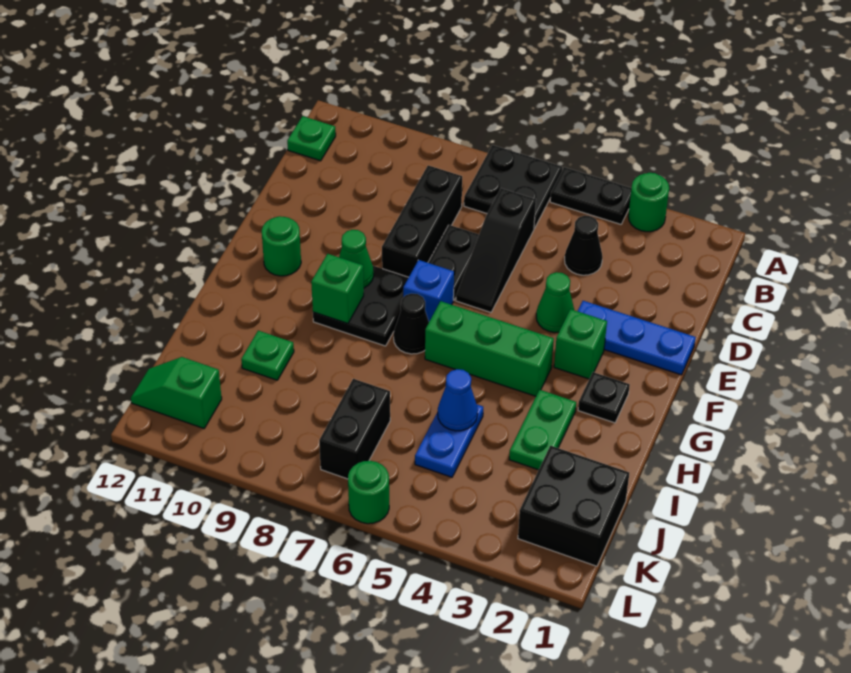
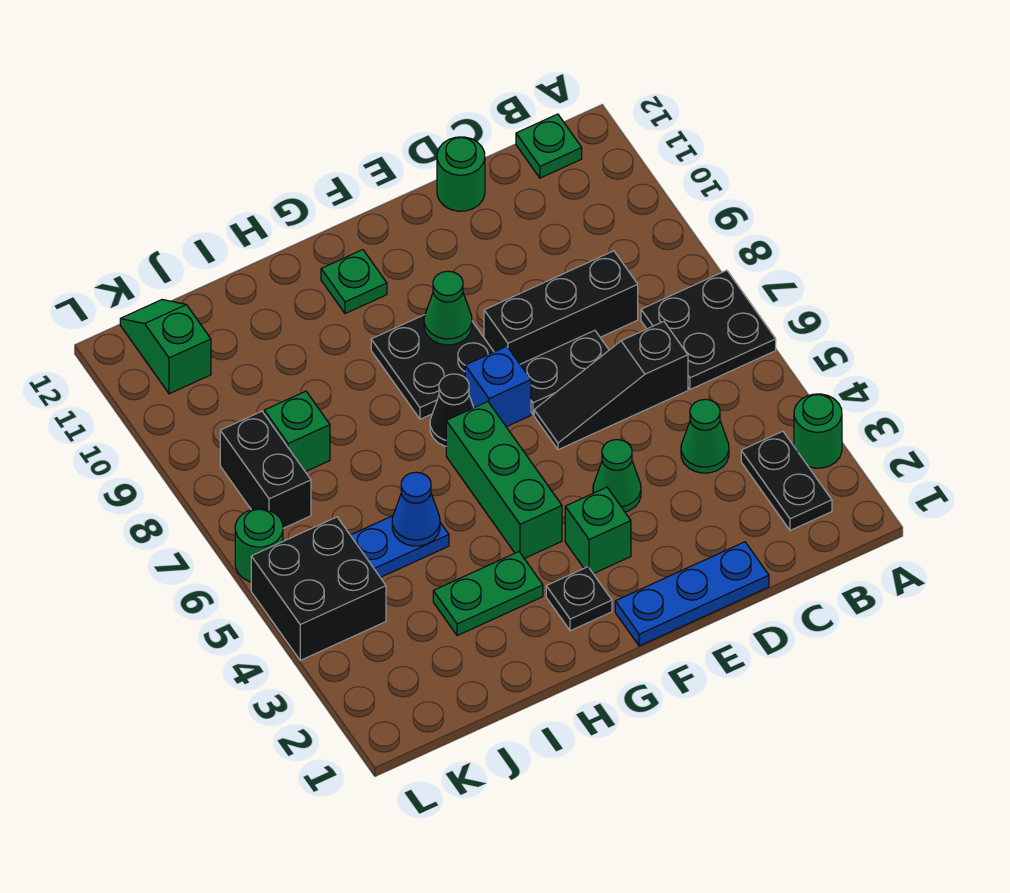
black 1x2 plate [550,167,631,224] -> black 1x2 plate moved to [741,431,832,530]
black 1x1 cone [565,216,602,275] -> green 1x1 cone [681,399,729,473]
blue 1x3 plate [578,301,696,375] -> blue 1x3 plate turned to [615,542,769,646]
green 1x1 round brick [262,216,301,276] -> green 1x1 round brick moved to [437,137,485,211]
green 1x1 brick [311,254,364,324] -> green 1x1 brick moved to [264,391,330,472]
green 1x1 plate [241,331,294,380] -> green 1x1 plate moved to [321,250,387,314]
black 2x2 brick [518,446,629,566] -> black 2x2 brick moved to [251,517,386,660]
black 1x2 brick [319,379,390,479] -> black 1x2 brick turned to [220,411,311,528]

